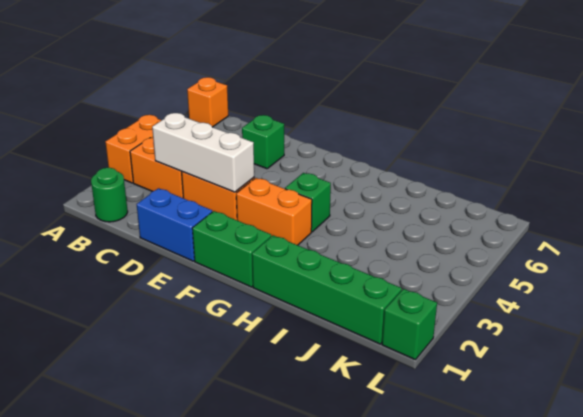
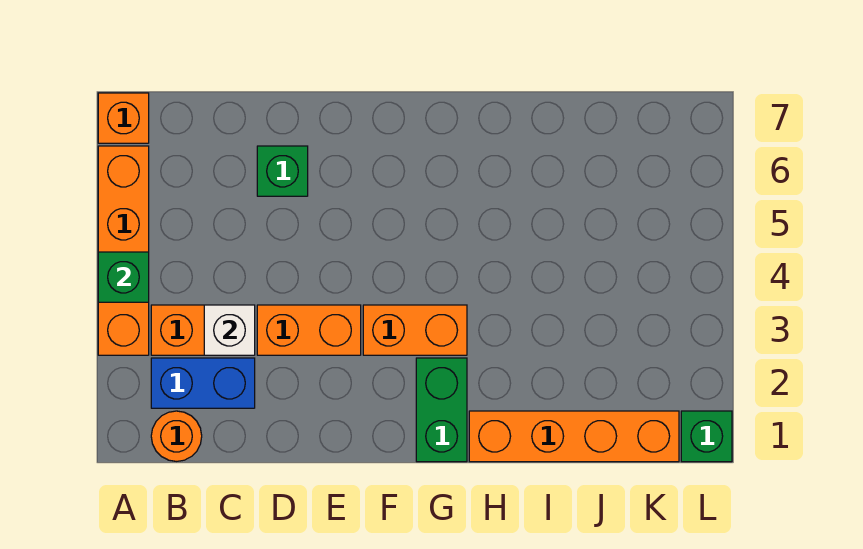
orange 1x2 brick [105,115,161,183] -> orange 1x4 brick [98,146,149,355]
green 1x1 round brick [91,168,128,222] -> orange 1x1 round brick [151,411,202,461]
white 1x3 brick [152,113,254,192] -> white 1x1 brick [204,305,255,355]
blue 1x2 brick [137,188,212,261] -> blue 1x2 brick moved to [151,358,255,408]
green 1x2 brick [192,211,271,287] -> green 1x2 brick turned to [416,358,467,462]
green 1x1 brick [285,173,331,232] -> green 1x1 brick moved to [98,252,149,302]
green 1x4 brick [252,235,402,344] -> orange 1x4 brick [469,411,679,462]

